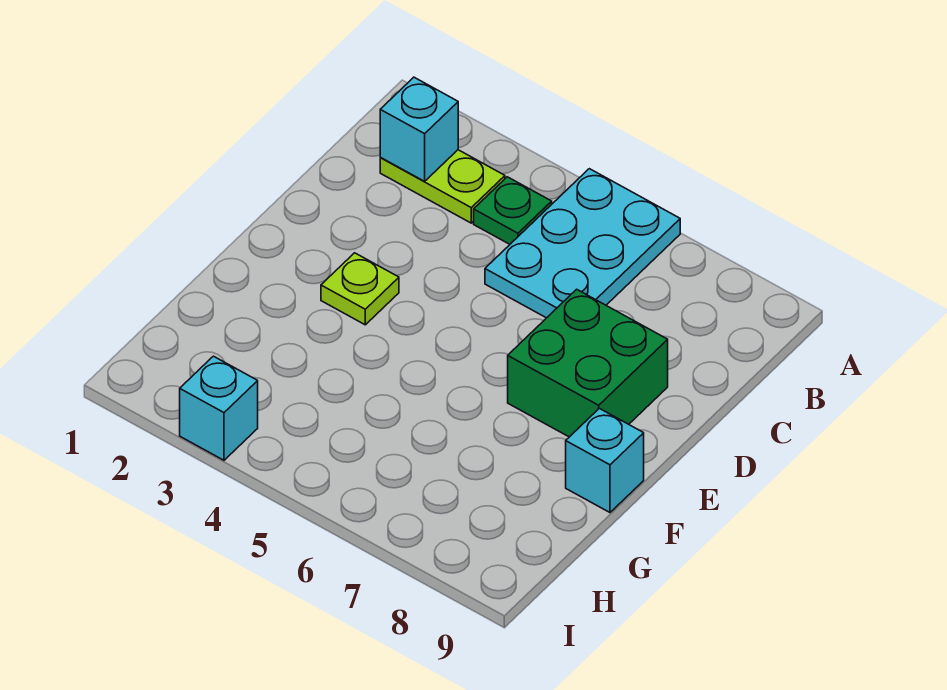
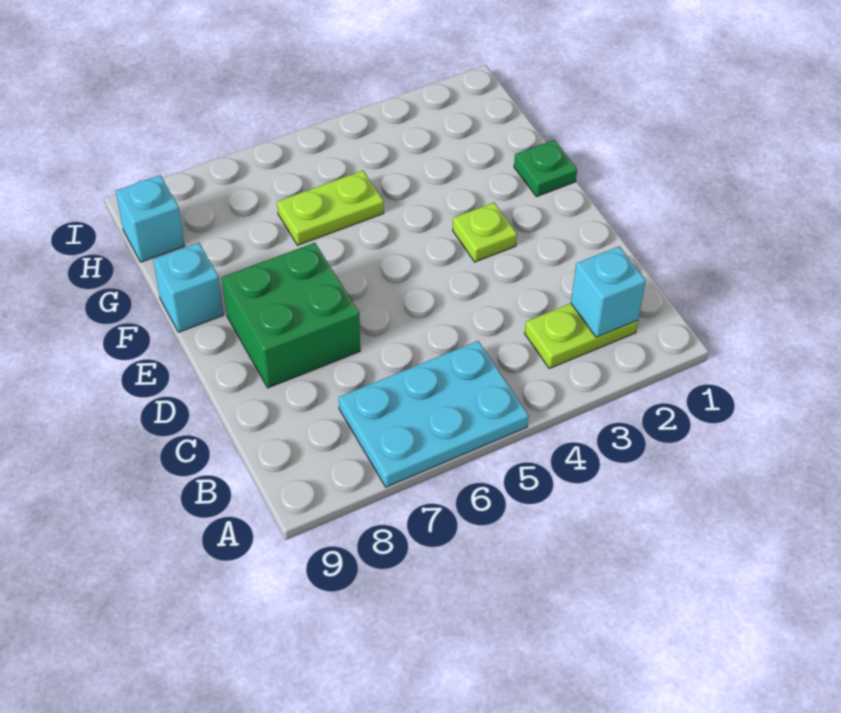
cyan 2x3 plate [485,169,680,318] -> cyan 2x3 plate turned to [339,341,529,487]
green 1x1 plate [474,177,552,244] -> green 1x1 plate moved to [514,140,577,197]
none -> lime 1x2 plate [277,171,384,245]
cyan 1x1 brick [180,356,258,460] -> cyan 1x1 brick moved to [116,175,185,262]

